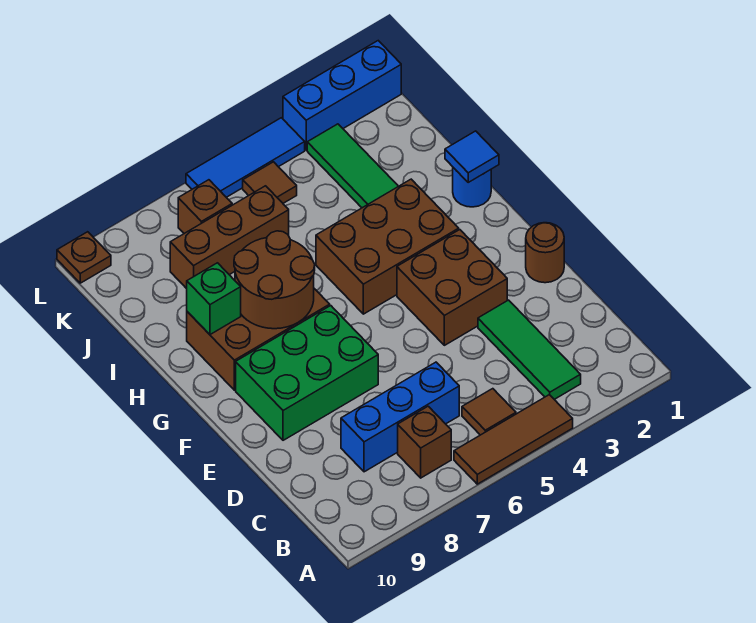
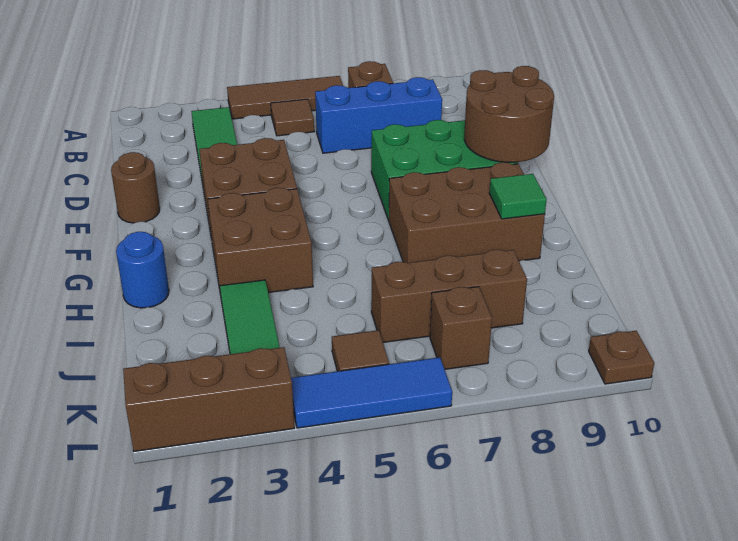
brown 2x3 brick [316,179,459,314] -> brown 2x2 brick [208,188,313,295]
brown 2x2 round brick [234,231,315,329] -> brown 2x2 round brick moved to [464,66,554,162]
blue 1x1 tile [445,131,499,182] -> none
green 1x1 brick [187,263,241,335] -> green 1x1 tile [489,174,547,219]
blue 1x3 brick [283,41,401,150] -> brown 1x3 brick [123,347,294,451]

